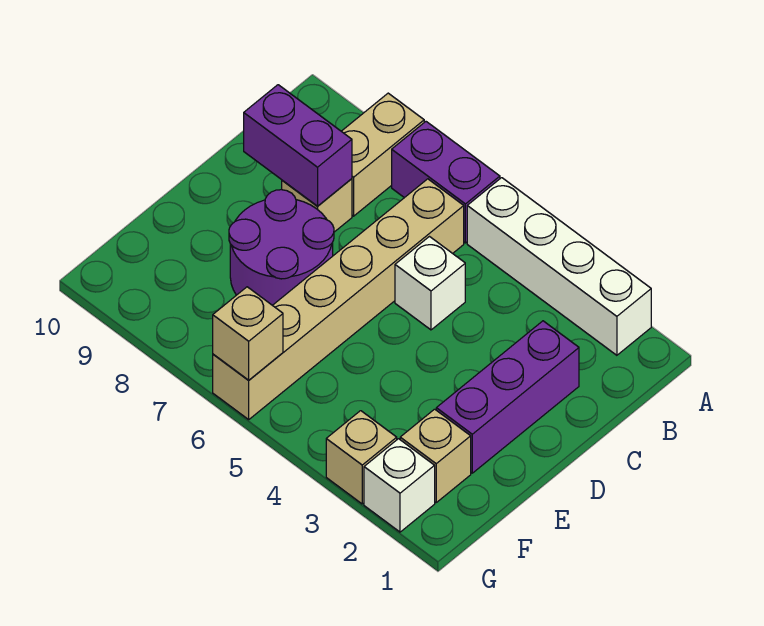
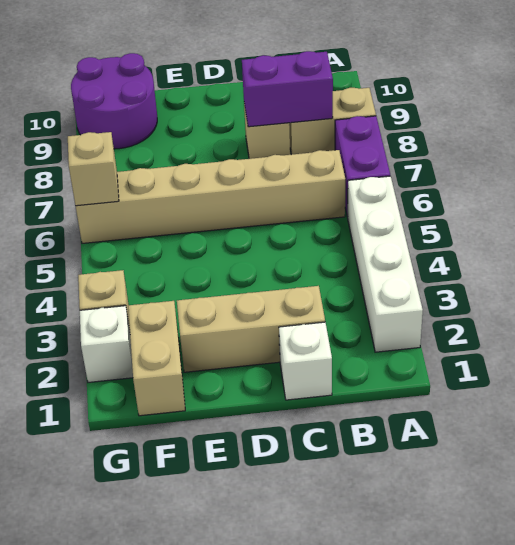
purple 1x3 brick [436,321,579,473] -> tan 1x3 brick [177,286,325,372]
white 1x1 brick [395,237,465,330] -> white 1x1 brick moved to [279,322,332,400]
purple 1x2 brick [244,85,352,206] -> purple 1x2 brick turned to [242,51,333,127]
purple 2x2 round brick [229,190,334,305] -> purple 2x2 round brick moved to [71,53,157,149]
tan 1x1 brick [400,409,471,502] -> tan 1x2 brick [128,301,185,416]

